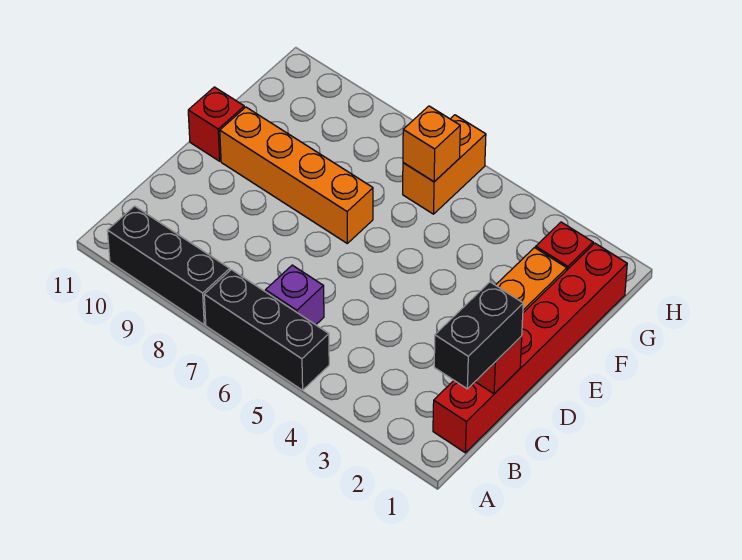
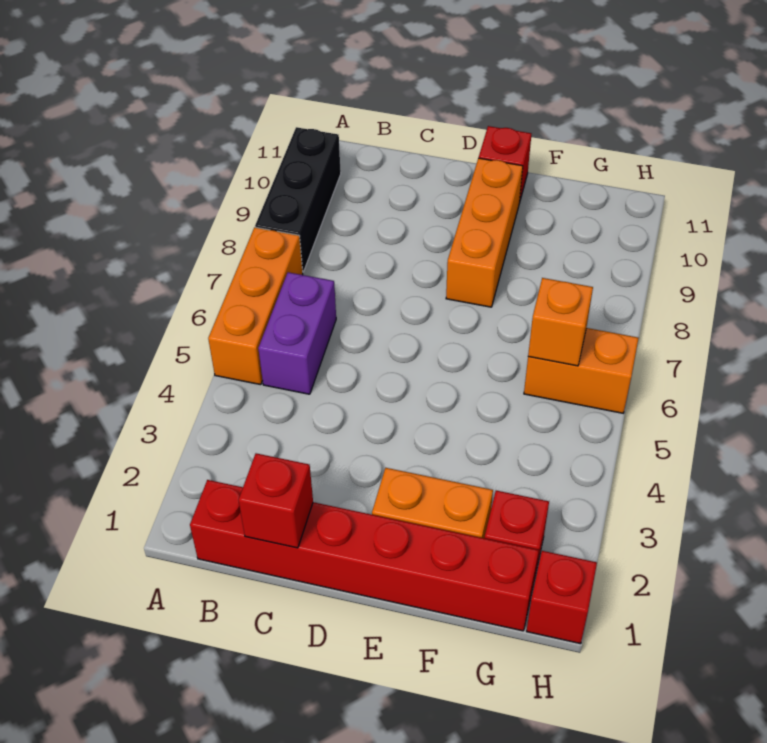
black 1x3 brick [204,270,329,390] -> orange 1x3 brick [208,227,303,385]
black 1x2 brick [434,282,523,389] -> none
purple 1x1 brick [265,265,324,325] -> purple 1x2 brick [258,272,336,394]
orange 1x4 brick [220,107,373,243] -> orange 1x3 brick [446,158,523,307]
none -> red 1x1 brick [527,551,597,644]

